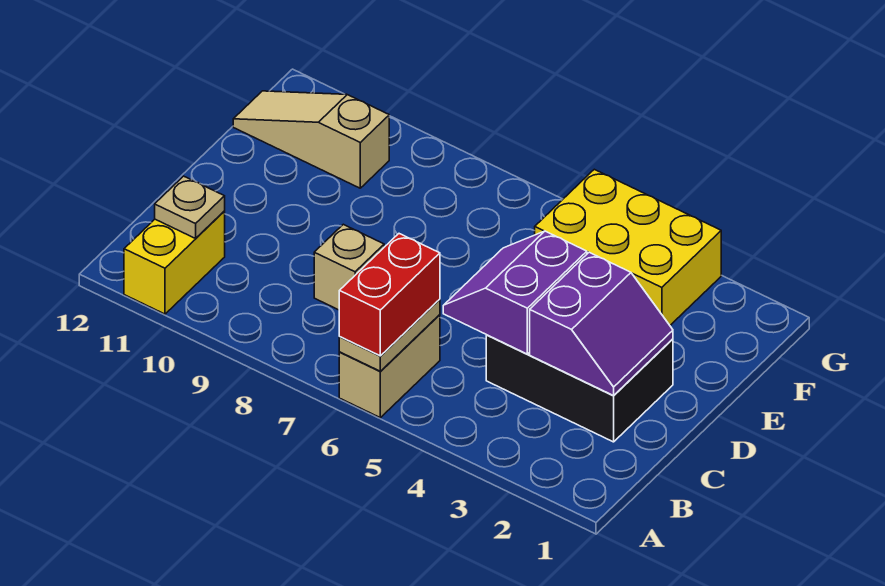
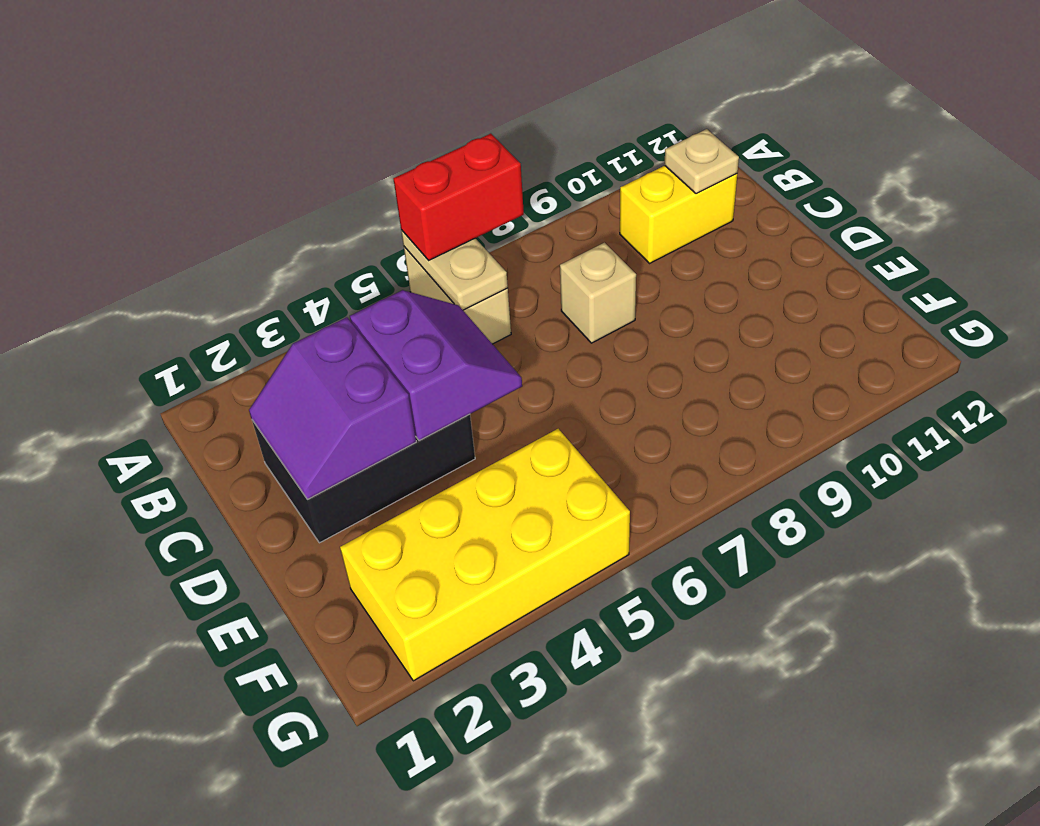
red 1x2 brick [339,234,440,356] -> red 1x2 brick turned to [393,134,524,260]
yellow 1x2 brick [124,212,225,314] -> yellow 1x2 brick turned to [620,166,737,263]
yellow 2x3 brick [535,169,721,325] -> yellow 2x4 brick [340,429,630,681]
tan 1x3 slope [233,91,389,188] -> none

